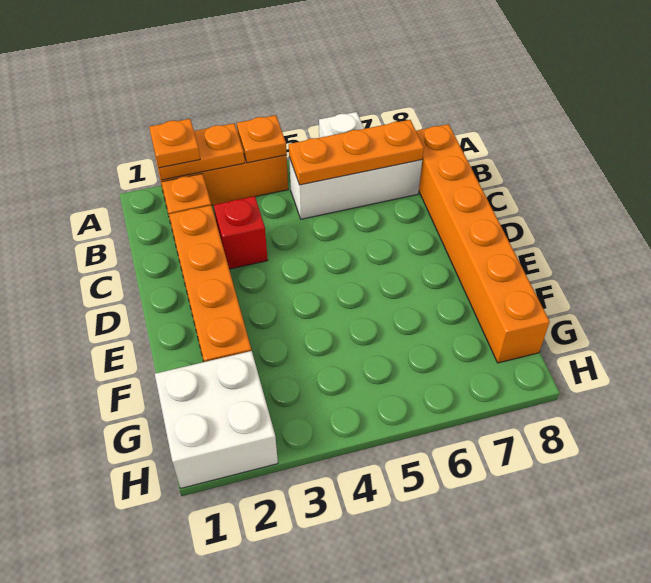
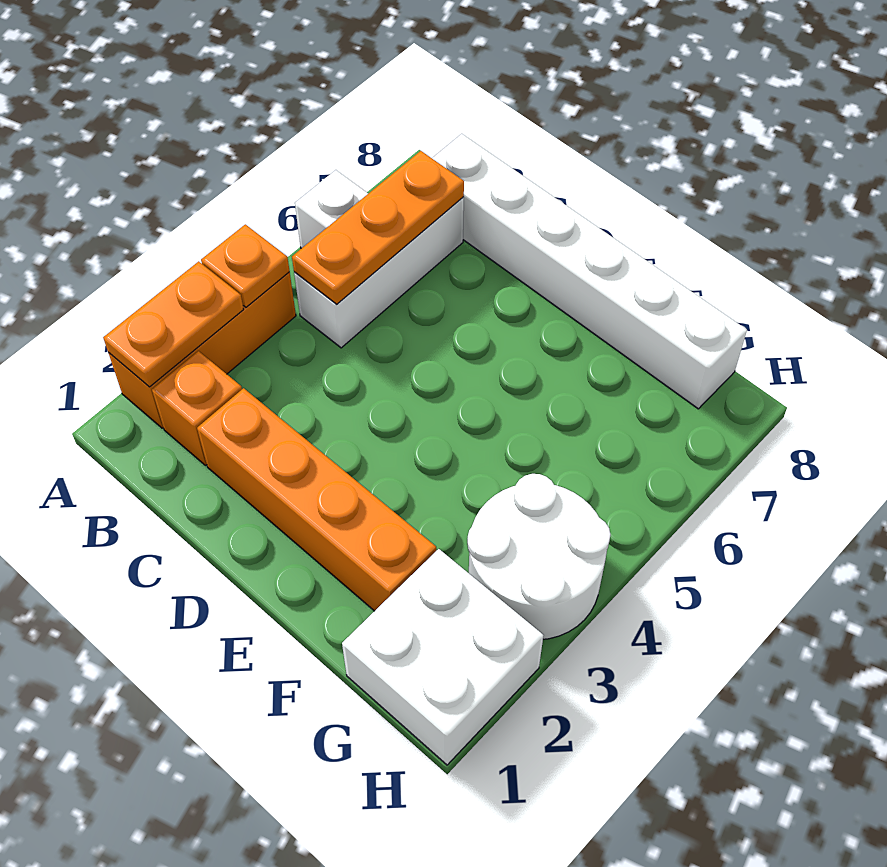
orange 1x1 plate [149,119,200,168] -> none
orange 1x6 brick [416,124,550,363] -> white 1x6 brick [432,134,747,409]
red 1x1 brick [214,196,268,269] -> none
none -> white 2x2 round brick [467,474,611,639]

